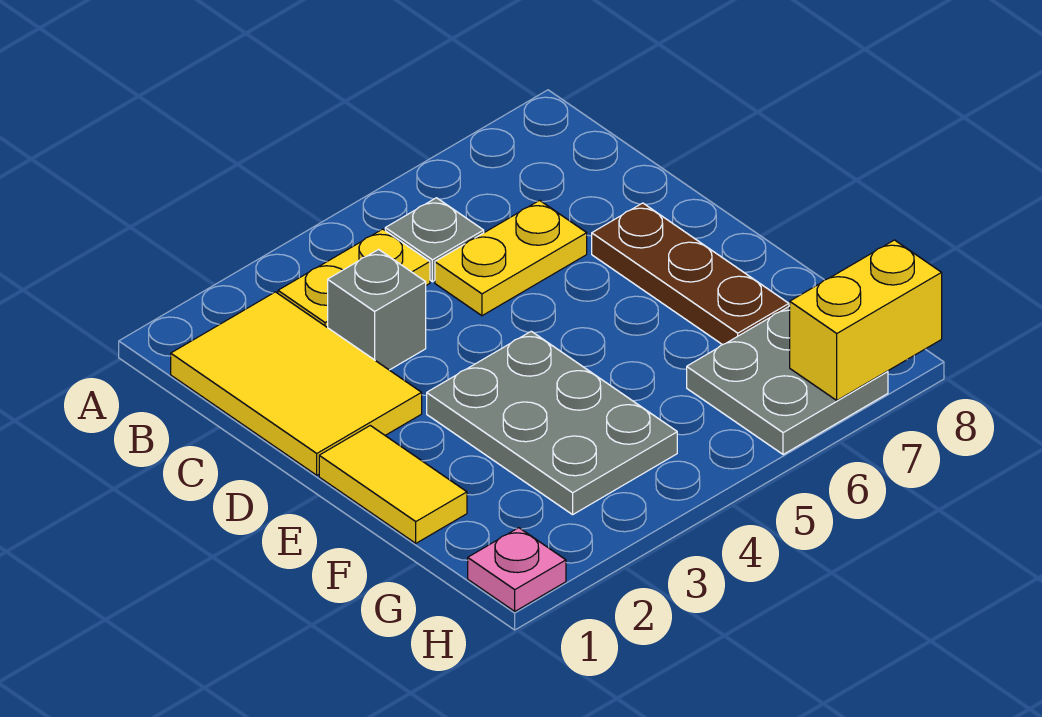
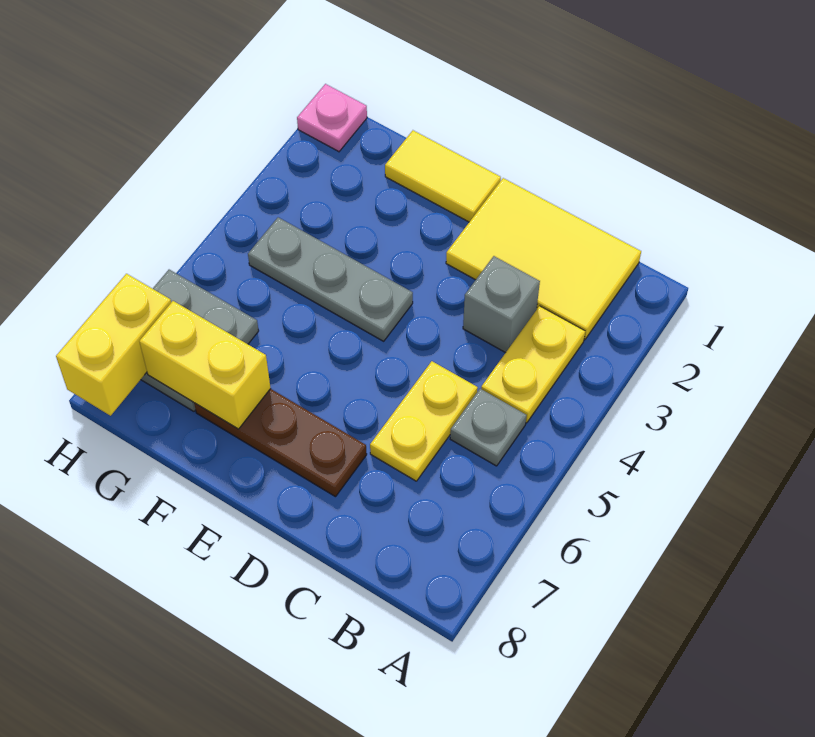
grey 2x3 plate [427,331,677,515] -> grey 1x3 plate [248,217,413,341]
none -> yellow 1x2 brick [139,301,271,429]

